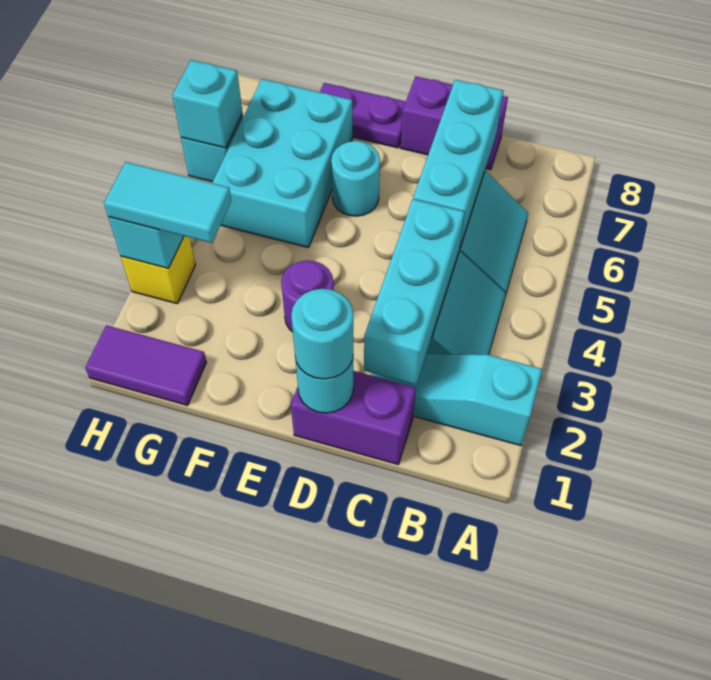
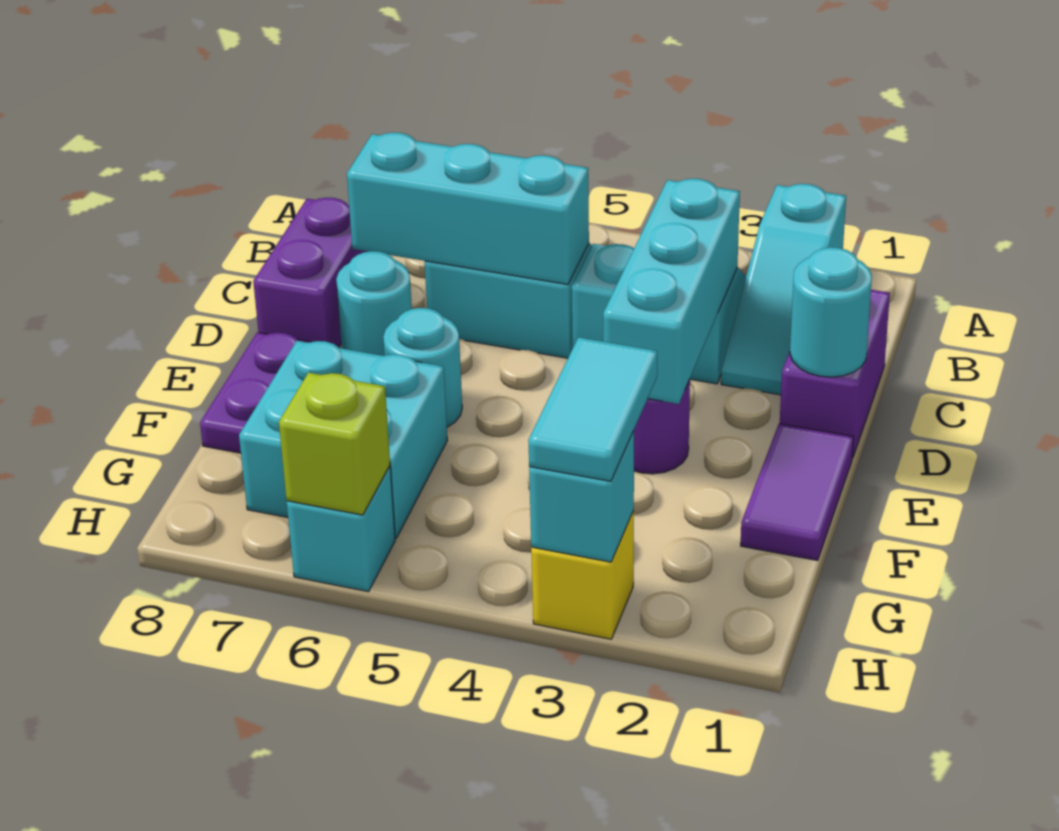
cyan 1x3 brick [364,199,465,385] -> cyan 1x3 brick turned to [603,179,740,404]
cyan 1x1 round brick [291,289,353,379] -> cyan 1x1 round brick moved to [336,251,412,356]
cyan 2x3 brick [212,79,353,248] -> cyan 2x2 brick [239,341,447,538]
purple 1x2 tile [85,325,206,405] -> purple 1x2 tile moved to [741,423,854,560]
cyan 1x1 brick [172,60,243,148] -> lime 1x1 brick [279,373,390,515]

